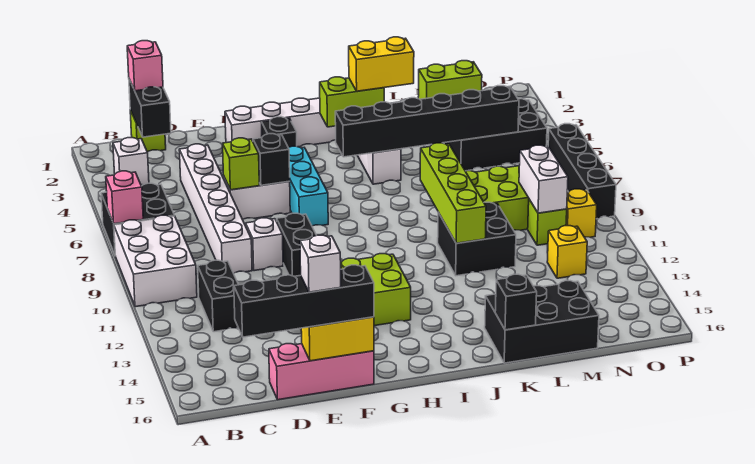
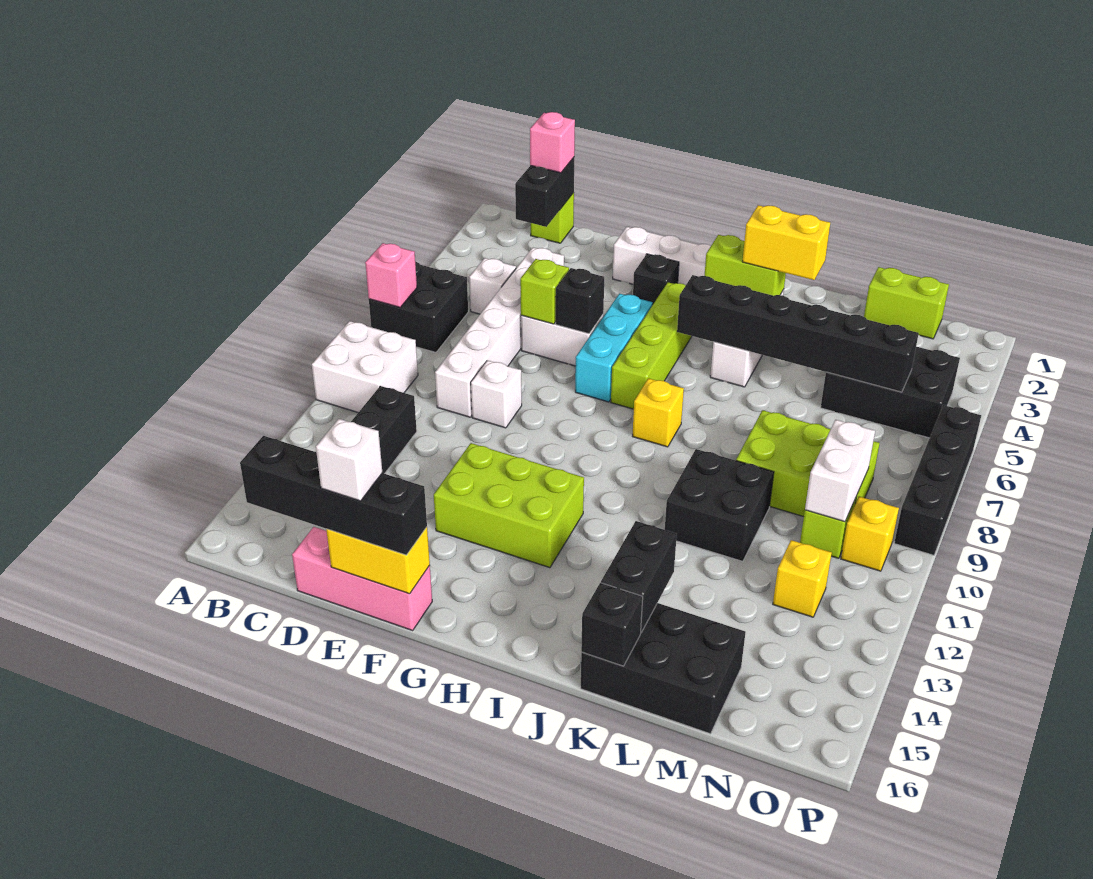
white 2x3 brick [114,215,197,307] -> white 2x2 brick [312,321,418,412]
white 1x1 brick [113,138,149,185] -> white 1x1 brick moved to [469,258,516,314]
black 1x2 brick [277,213,316,276] -> black 1x2 brick moved to [601,521,677,632]
none -> yellow 1x1 brick [633,378,684,447]
lime 1x4 brick [420,143,486,243] -> lime 1x4 brick moved to [611,282,692,409]

